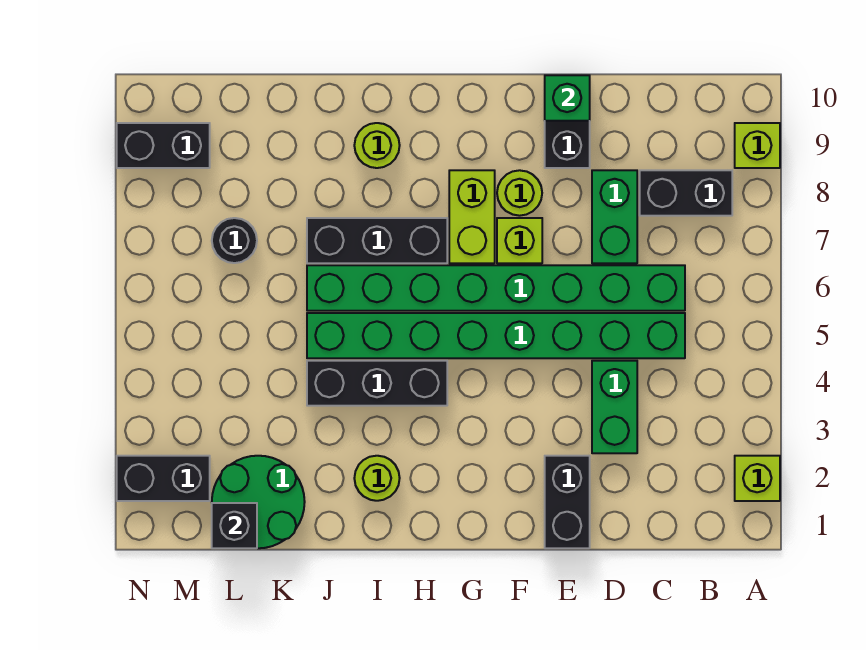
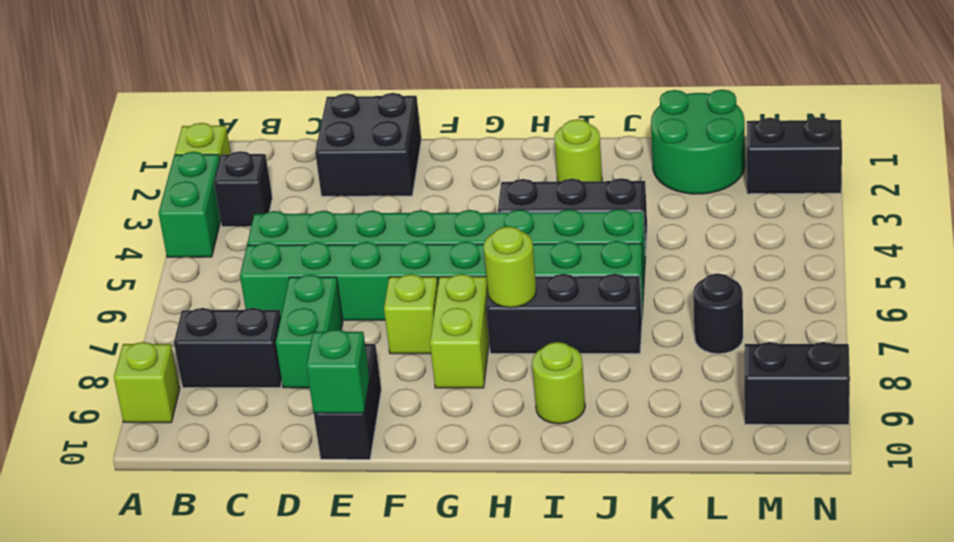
green 1x2 brick [592,361,637,453] -> green 1x2 brick moved to [159,152,221,257]
black 1x2 brick [545,456,590,548] -> black 2x2 brick [315,93,421,196]
lime 1x1 round brick [497,170,542,216] -> lime 1x1 round brick moved to [484,226,536,308]
black 1x1 brick [212,503,257,548] -> black 1x1 brick moved to [214,151,272,227]

